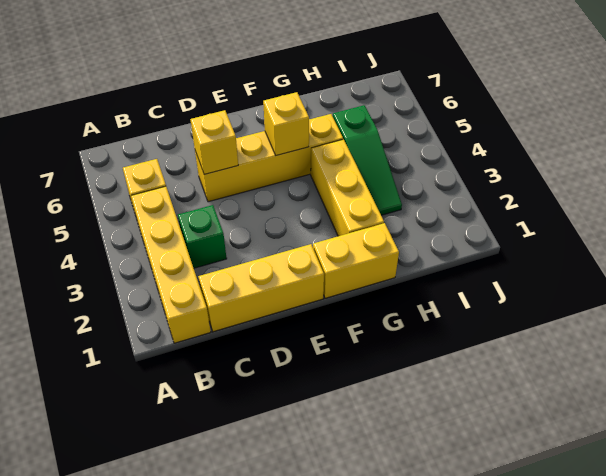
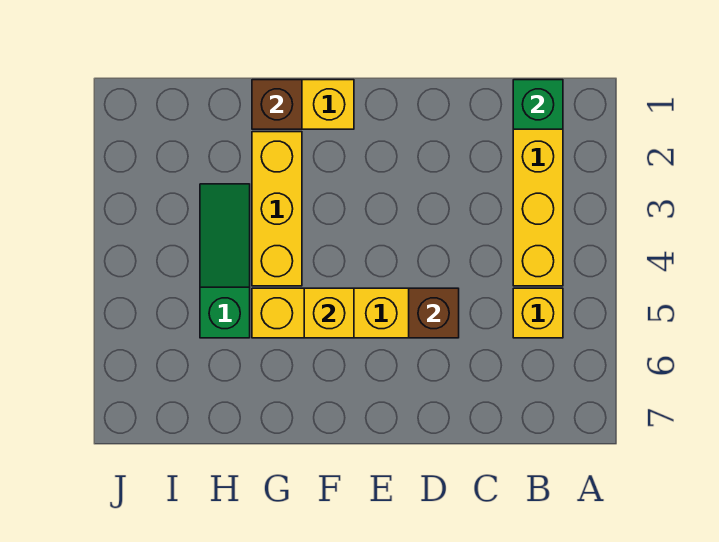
yellow 1x3 brick [198,244,324,332] -> none
green 1x1 brick [178,205,227,268] -> green 1x1 brick moved to [513,80,563,129]
yellow 1x1 brick [190,110,238,174] -> brown 1x1 brick [409,288,459,338]
none -> brown 1x1 brick [252,80,302,129]

